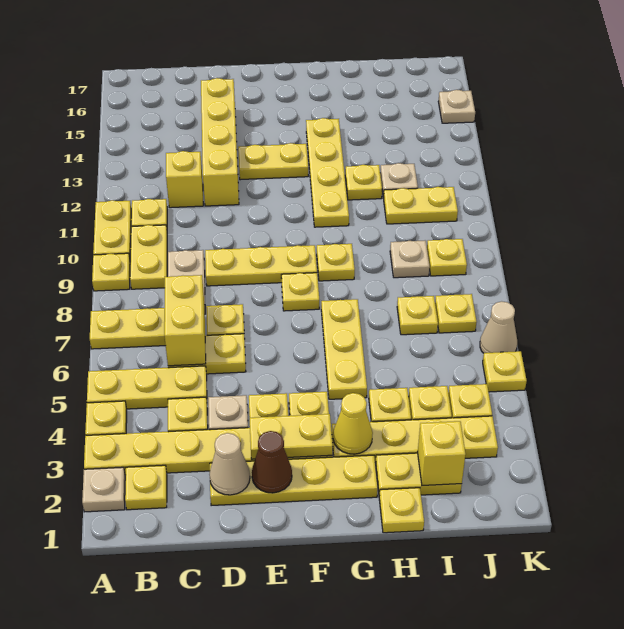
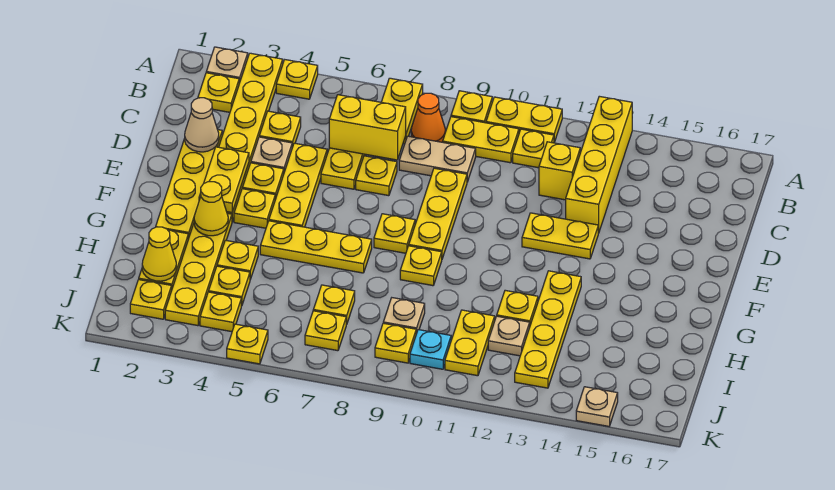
yellow 1x3 plate [87,366,207,409] -> yellow 1x3 plate moved to [269,143,327,227]
none -> orange 1x1 cone [411,93,445,142]
yellow 1x4 brick [201,78,239,206] -> yellow 1x4 brick turned to [566,96,632,233]
brown 1x1 cone [252,431,292,493] -> none
yellow 1x2 plate [238,143,308,180] -> yellow 1x2 plate turned to [522,213,598,259]
yellow 1x4 plate [306,118,349,227] -> yellow 1x4 plate turned to [515,271,581,388]
yellow 1x1 plate [379,488,424,533] -> yellow 1x1 plate moved to [130,280,172,319]
yellow 1x1 brick [418,421,466,486] -> yellow 1x1 cone [142,227,176,281]
none -> cyan 1x1 plate [410,330,451,369]
tan 1x1 cone [480,301,517,353] -> none

